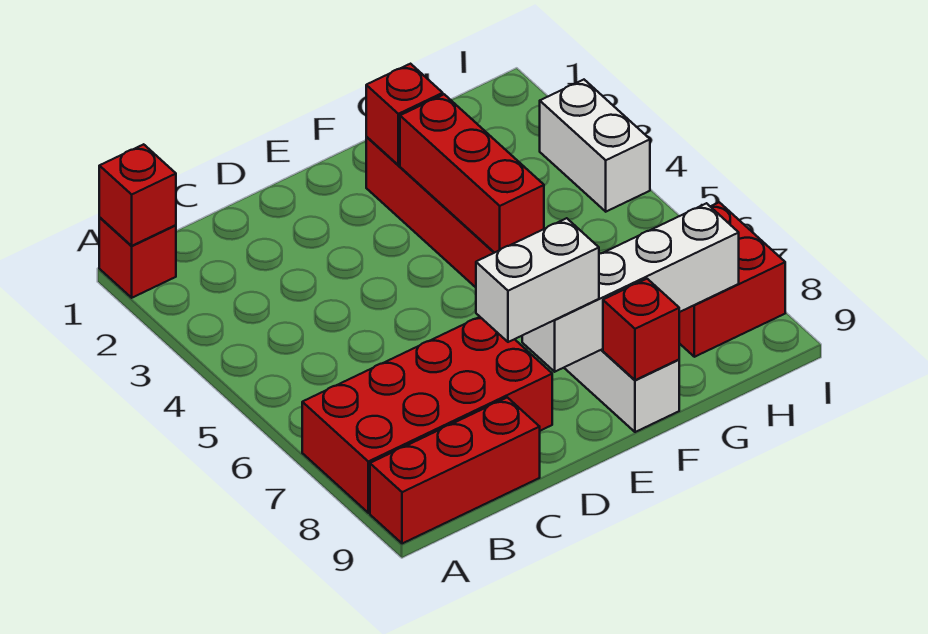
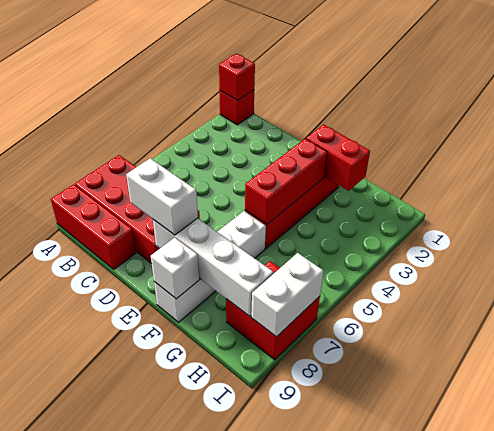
red 1x1 brick [366,64,443,165] -> red 1x2 brick [306,124,370,191]
red 1x1 brick [603,279,679,380] -> white 1x1 brick [151,238,199,299]
white 1x2 brick [540,80,650,212] -> white 1x2 brick moved to [251,253,324,337]

